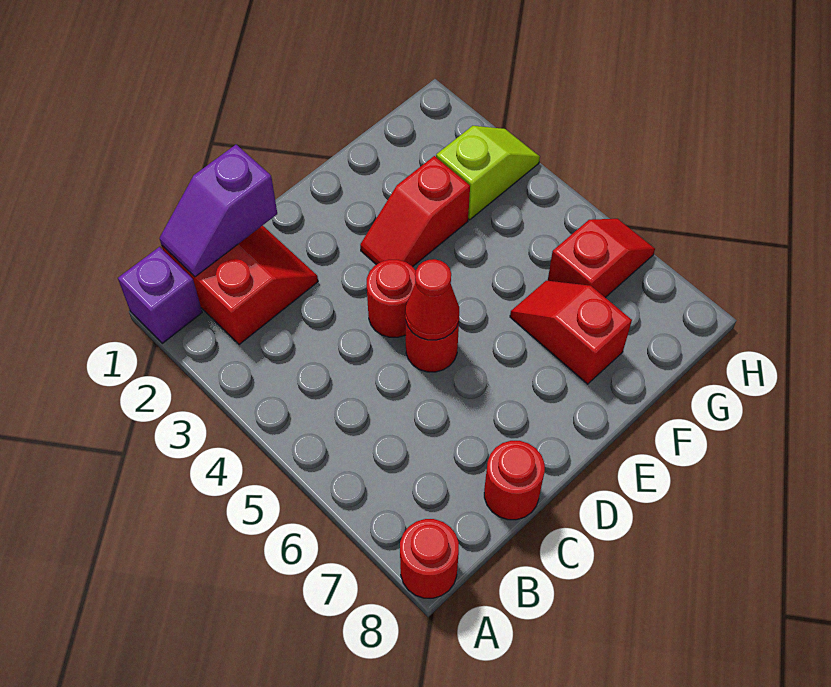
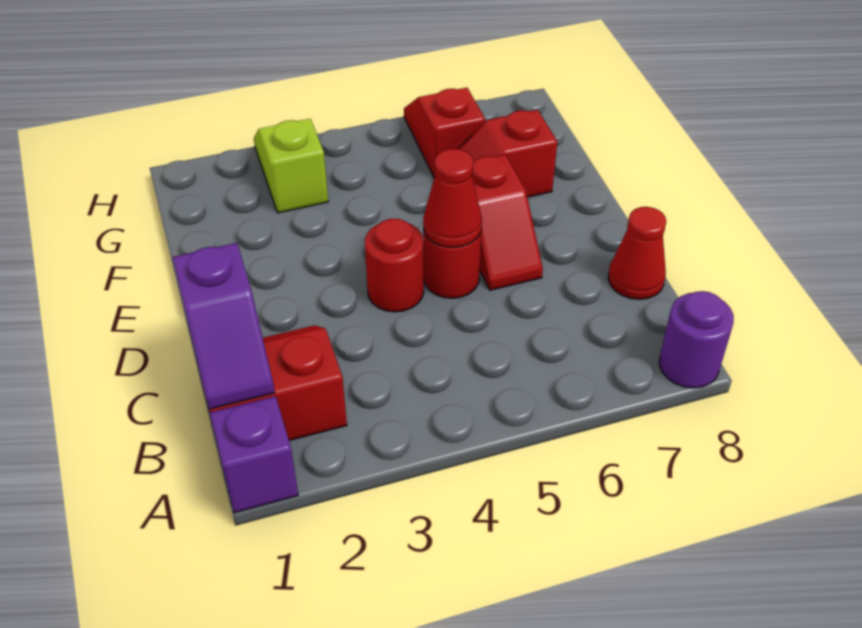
red 1x1 round brick [400,519,459,598] -> purple 1x1 round brick [659,291,734,388]
red 1x1 round brick [484,441,545,520] -> red 1x1 cone [608,207,666,299]
red 1x2 slope [360,156,470,266] -> red 1x2 slope moved to [472,154,543,290]

